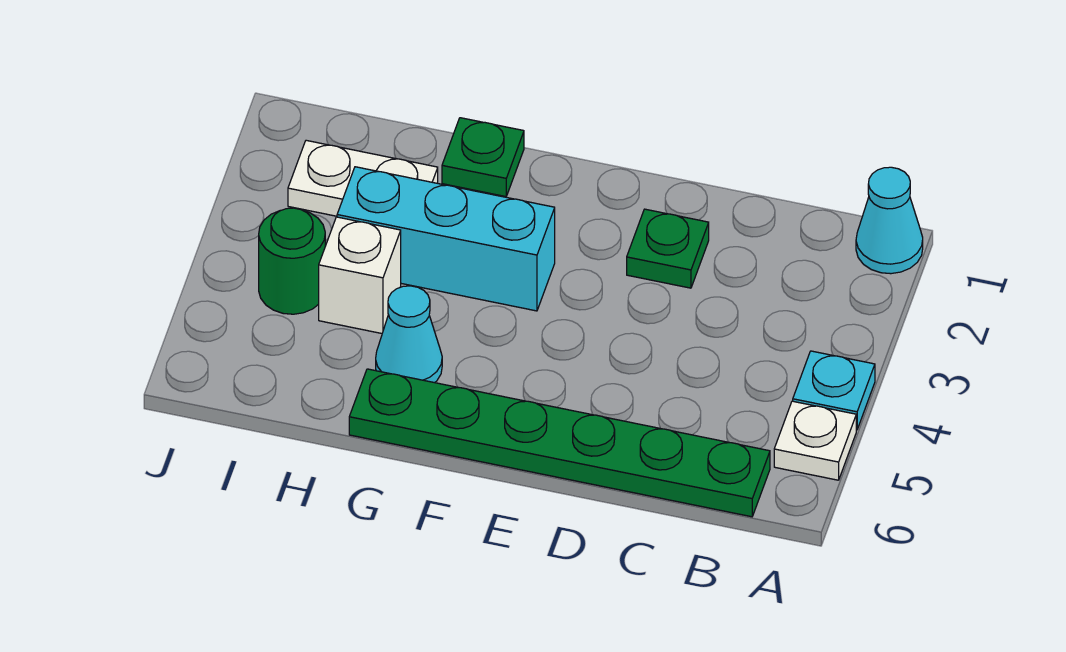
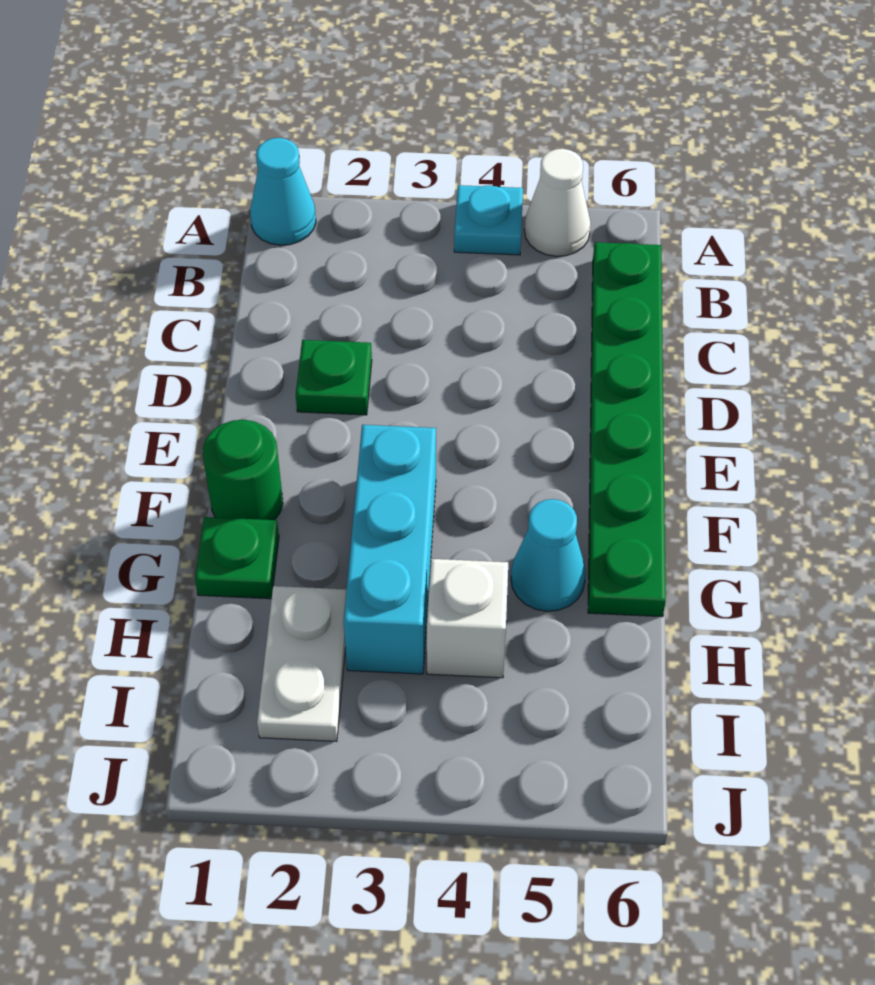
white 1x1 plate [774,401,856,480] -> white 1x1 cone [524,149,591,256]
green 1x1 round brick [259,208,325,314] -> green 1x1 round brick moved to [203,420,283,520]

